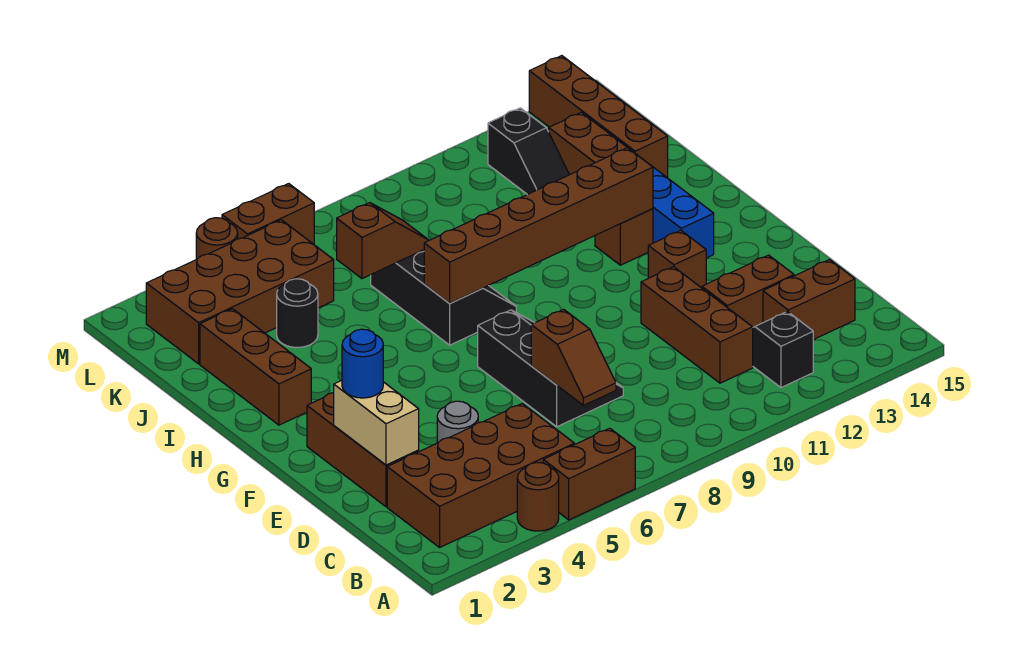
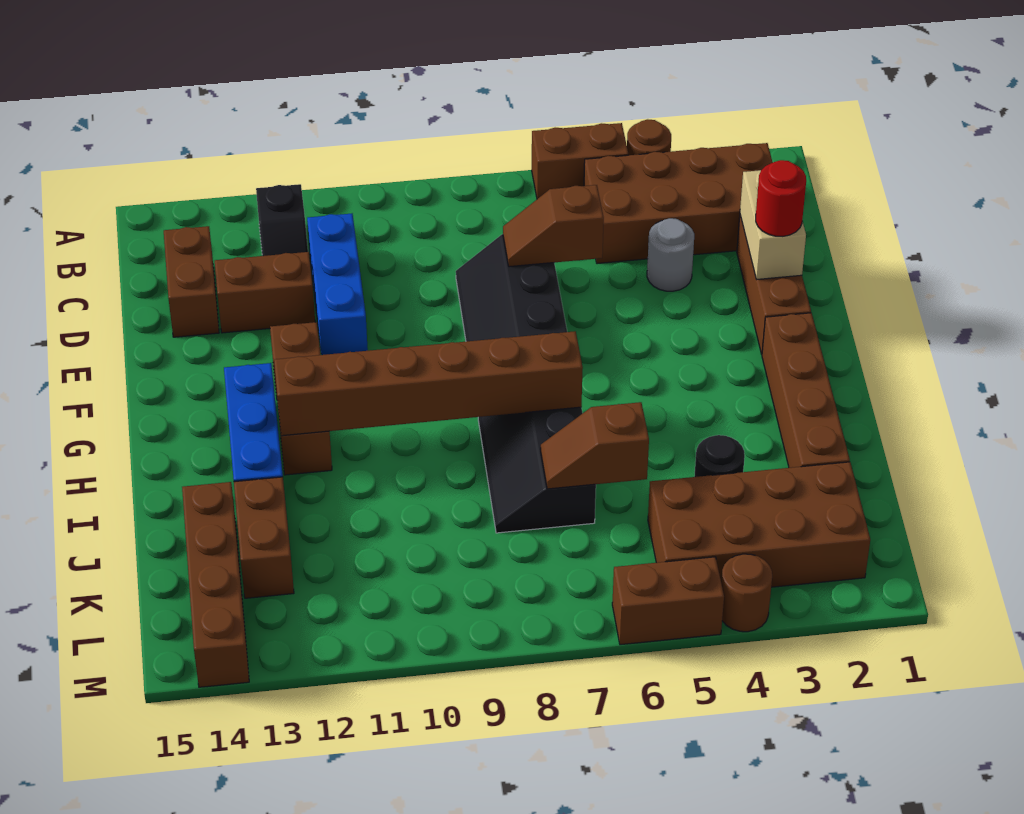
brown 1x2 slope [531,309,616,405] -> brown 1x2 slope turned to [503,185,604,267]
brown 1x3 brick [641,267,753,383] -> blue 1x3 brick [307,214,368,355]
brown 1x2 brick [763,260,855,340] -> brown 1x2 brick turned to [164,226,219,337]
blue 1x1 round brick [342,329,383,398] -> red 1x1 round brick [756,160,806,236]
brown 1x3 brick [200,309,311,425] -> brown 1x4 brick [762,313,850,468]
black 1x2 slope [488,108,569,195] -> none

